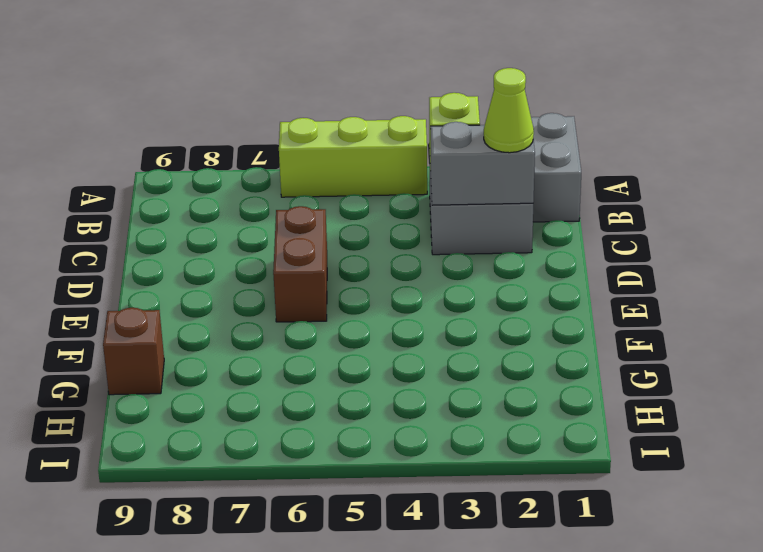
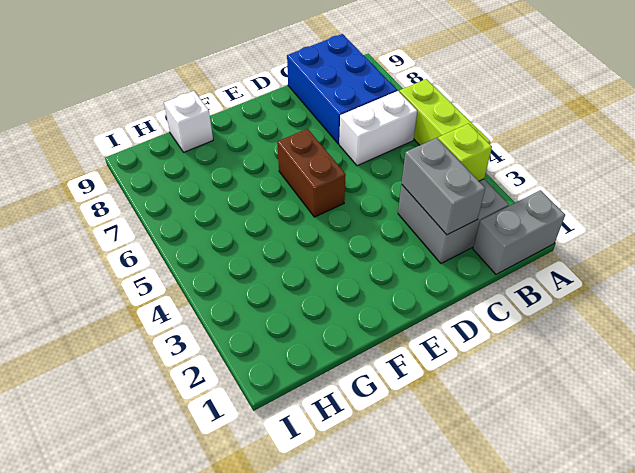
none -> white 1x2 brick [339,91,417,166]
none -> blue 2x3 brick [287,34,397,144]
lime 1x1 cone [484,68,534,153] -> none
brown 1x2 brick [273,206,327,322] -> brown 1x2 brick turned to [277,129,346,217]
brown 1x1 brick [103,308,164,395] -> white 1x1 brick [164,91,213,152]

